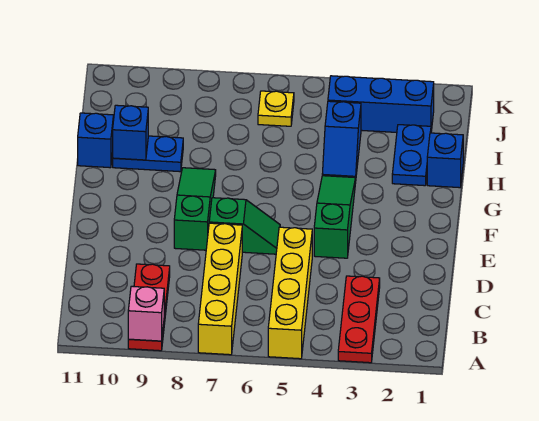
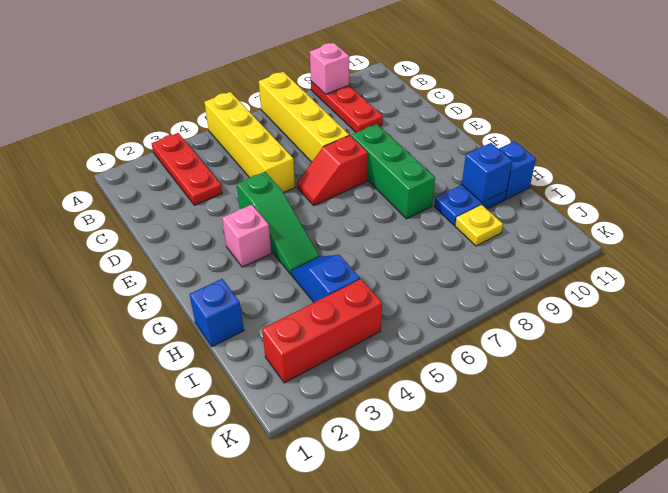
green 1x2 slope [209,198,280,254] -> red 1x2 slope [297,135,368,205]
green 1x3 slope [174,168,216,250] -> green 1x3 brick [351,124,435,219]
none -> pink 1x1 brick [222,205,271,267]
blue 1x2 plate [392,125,431,186] -> none
blue 1x3 brick [328,76,434,132] -> red 1x3 brick [262,279,382,383]
yellow 1x1 plate [258,91,294,126] -> yellow 1x1 plate moved to [455,205,503,246]

